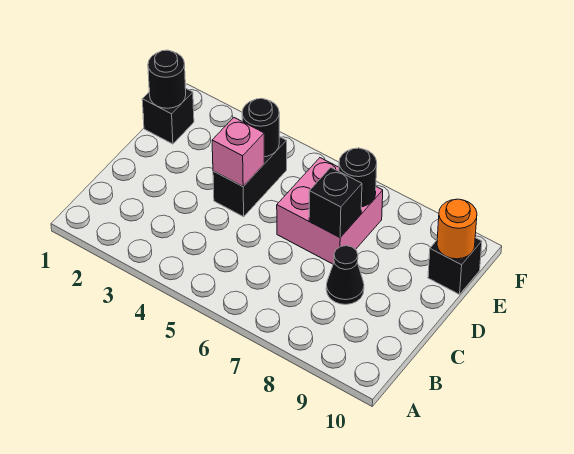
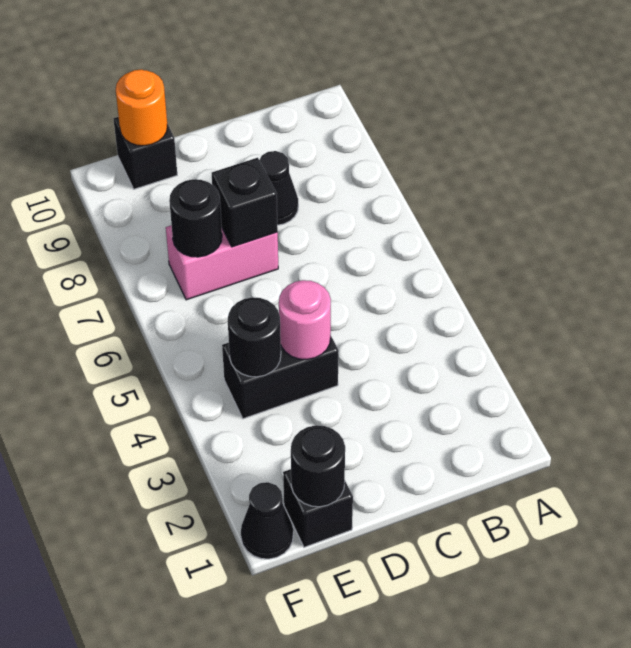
pink 1x1 brick [212,118,265,186] -> pink 1x1 round brick [279,280,331,360]
pink 2x2 brick [277,158,383,264] -> pink 1x2 brick [166,225,278,300]
none -> black 1x1 cone [241,482,293,559]

